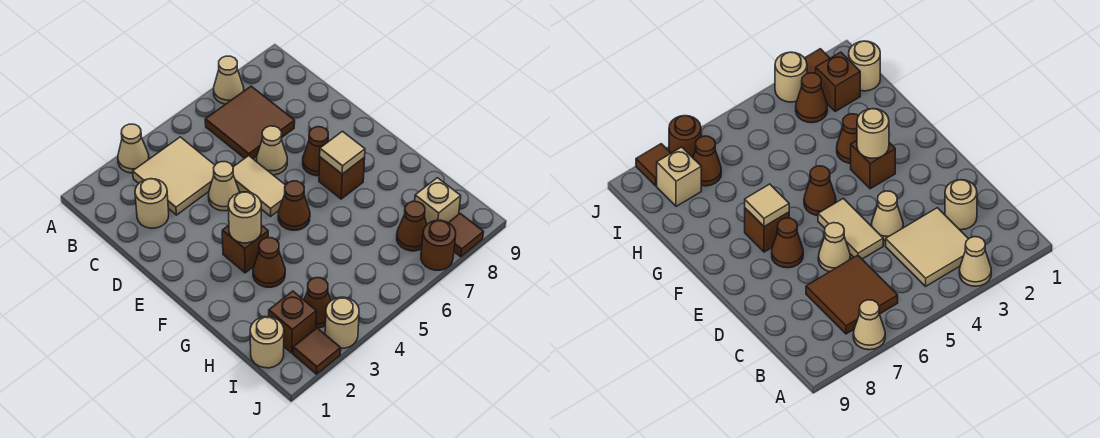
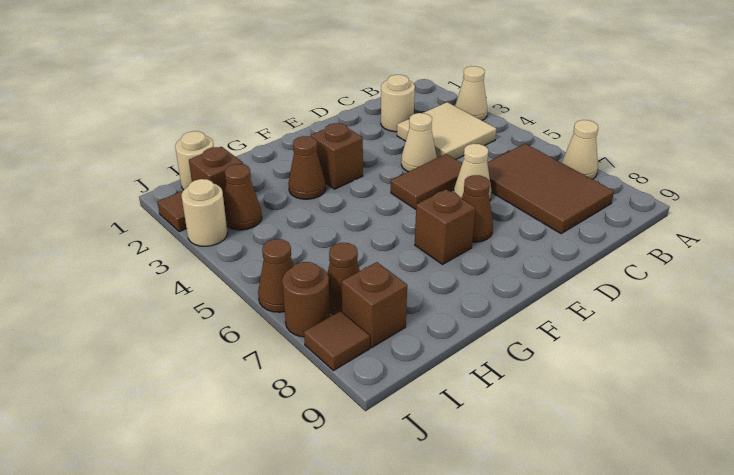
brown 2x2 tile [205,86,295,159] -> brown 2x3 tile [487,144,614,233]
tan 1x2 tile [233,156,285,216] -> brown 1x2 tile [391,154,462,209]
tan 1x1 round brick [228,192,261,243] -> none
brown 1x1 cone [278,181,310,230] -> brown 1x1 cone moved to [258,239,294,312]
tan 1x1 tile [320,131,365,174] -> none
tan 1x1 brick [415,178,461,224] -> brown 1x1 brick [341,262,407,348]

